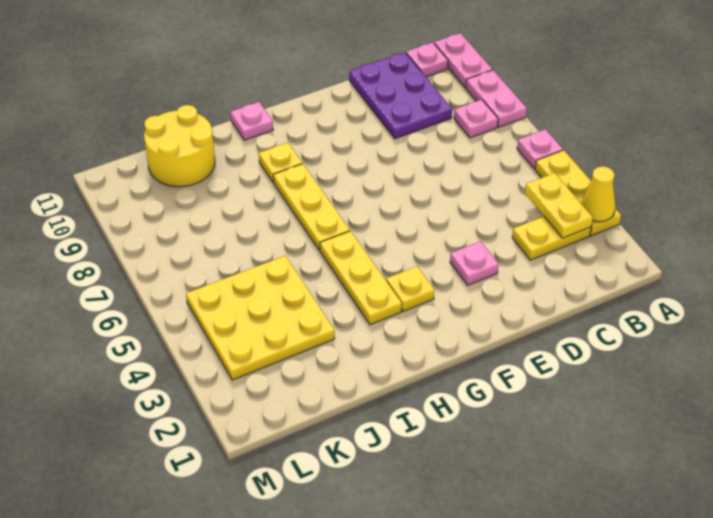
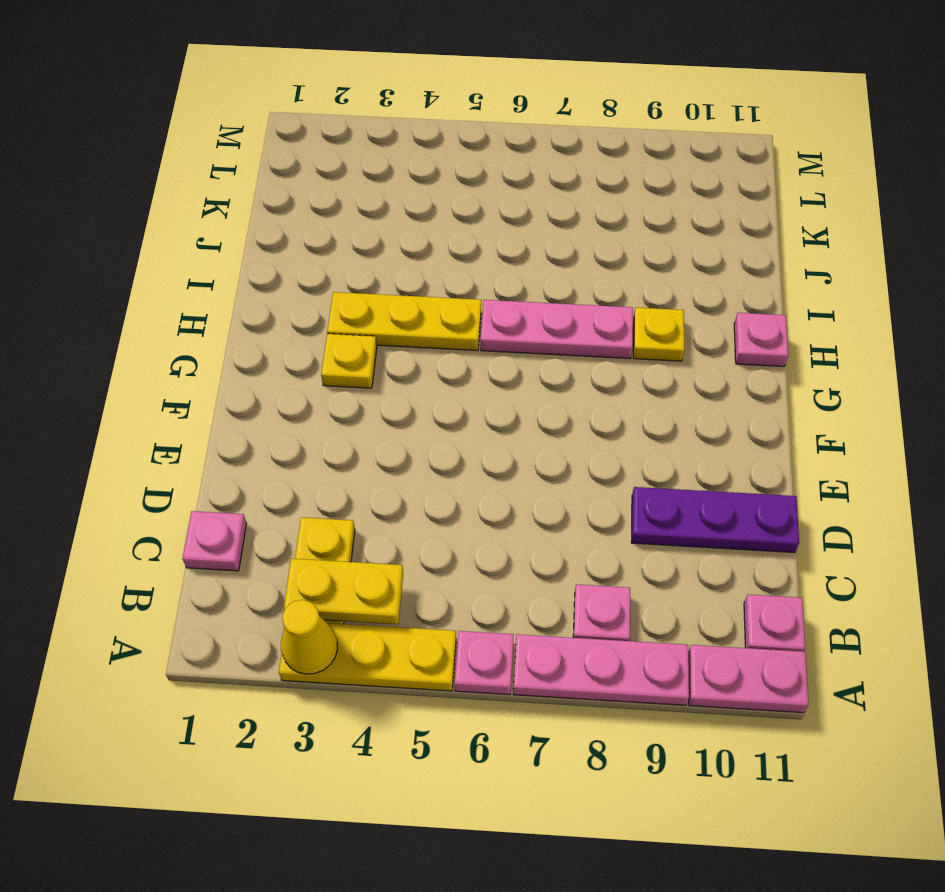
pink 1x2 plate [466,70,527,127] -> pink 1x3 plate [513,634,689,705]
purple 2x3 plate [349,52,452,139] -> purple 1x3 plate [631,487,799,553]
pink 1x1 plate [450,241,499,285] -> pink 1x1 plate moved to [182,511,247,571]
yellow 1x3 plate [273,164,350,251] -> pink 1x3 plate [481,300,633,358]
yellow 3x3 plate [186,256,335,380] -> none
yellow 2x2 round brick [144,105,215,187] -> none

